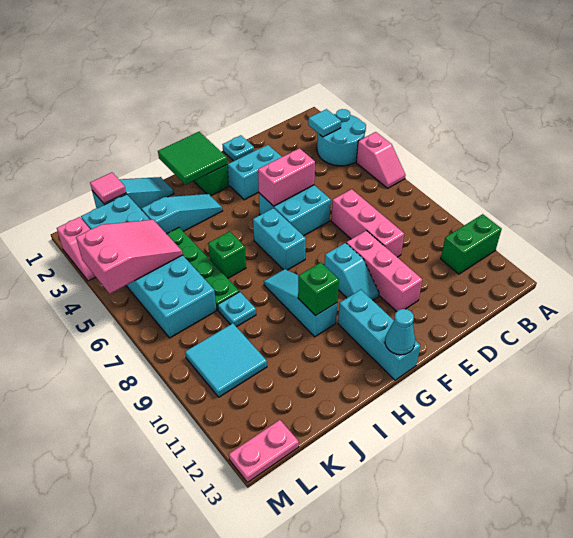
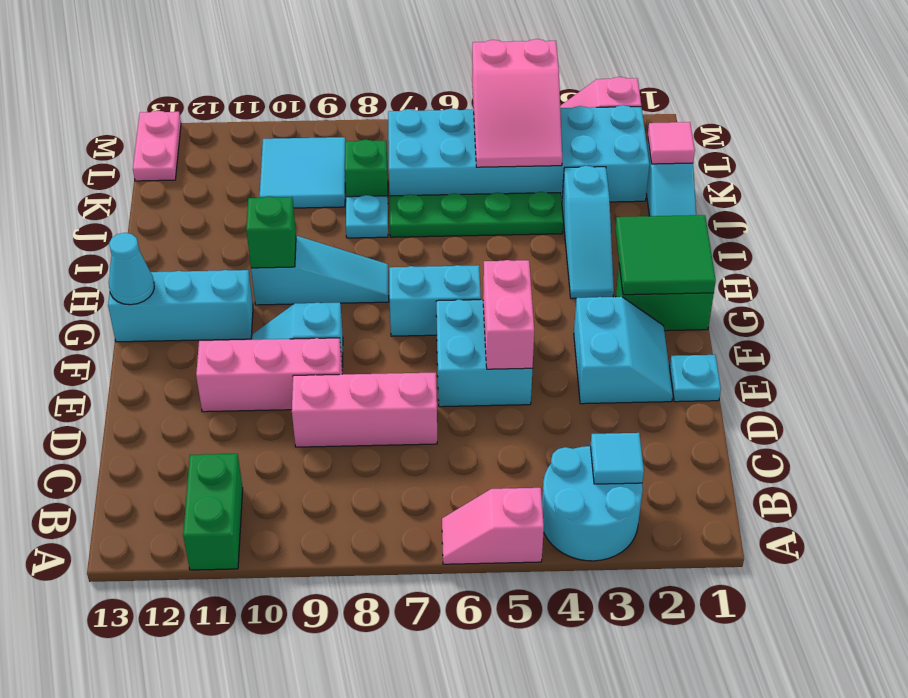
green 1x1 brick [208,231,246,278] -> green 1x1 brick moved to [345,140,388,197]

